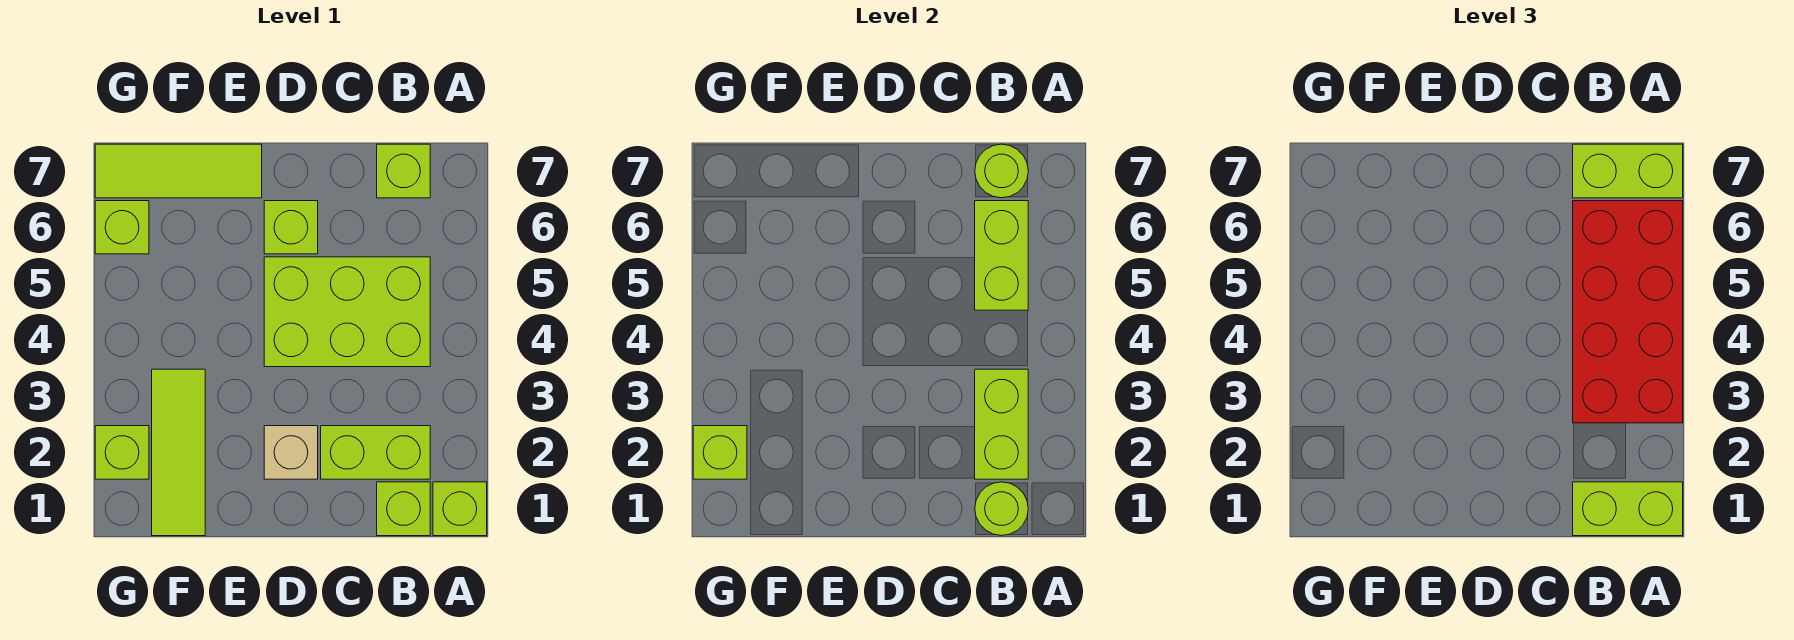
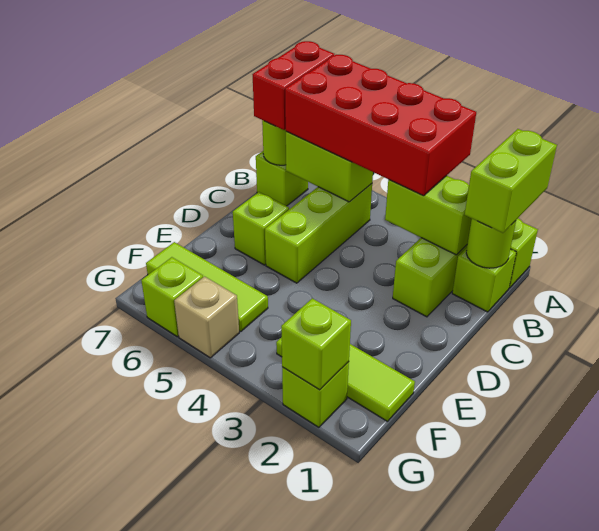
lime 1x2 brick [1573,144,1683,198] -> red 1x2 brick [252,41,334,130]
lime 2x3 brick [264,257,430,367] -> lime 1x3 brick [265,184,372,283]
tan 1x1 brick [264,426,318,479] -> tan 1x1 brick moved to [174,277,239,358]
lime 1x3 tile [95,144,262,198] -> lime 1x3 tile turned to [146,242,268,331]

